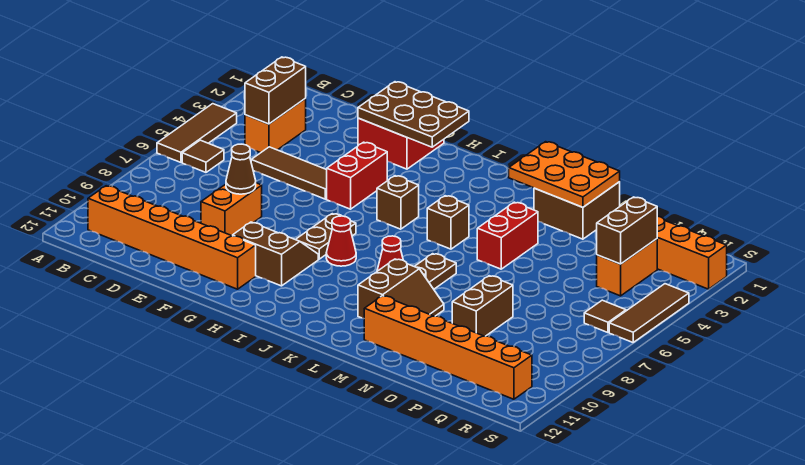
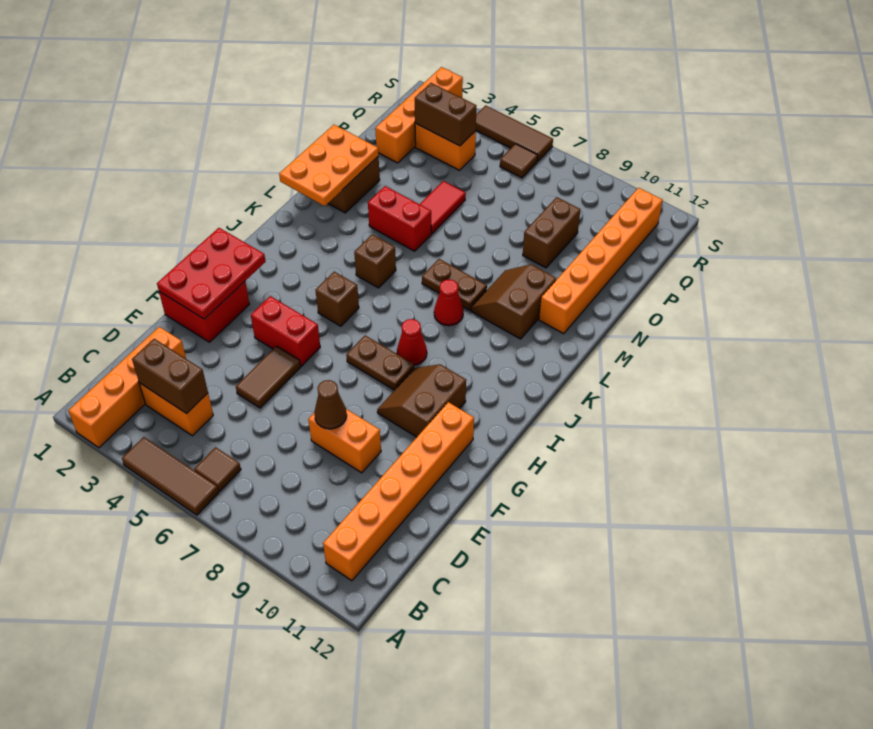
none -> orange 1x4 brick [68,327,186,448]
brown 1x3 tile [251,147,327,199] -> brown 1x2 tile [236,346,300,408]
brown 2x3 plate [358,82,469,147] -> red 2x3 plate [157,228,266,319]
brown 2x2 slope [358,259,444,319] -> brown 2x2 slope turned to [471,265,556,339]
none -> red 1x2 tile [420,181,466,233]
brown 1x2 brick [452,276,513,336] -> brown 1x2 brick turned to [523,197,580,268]

